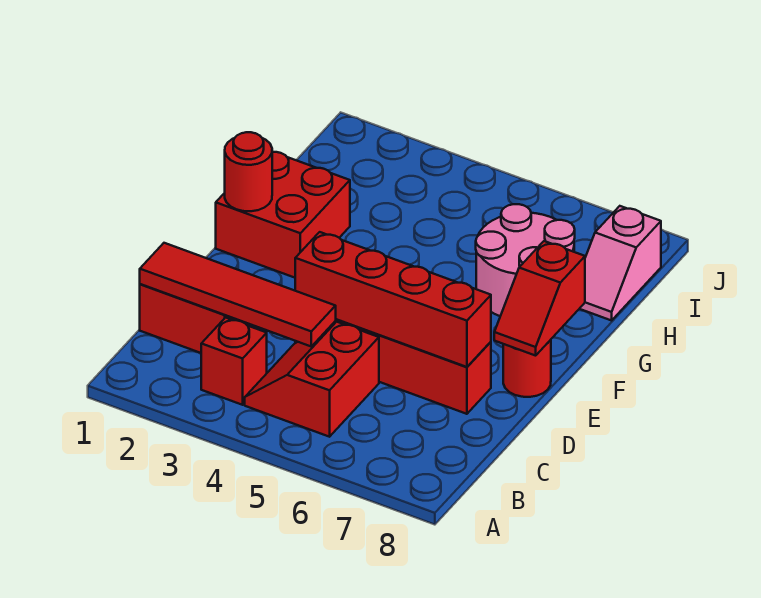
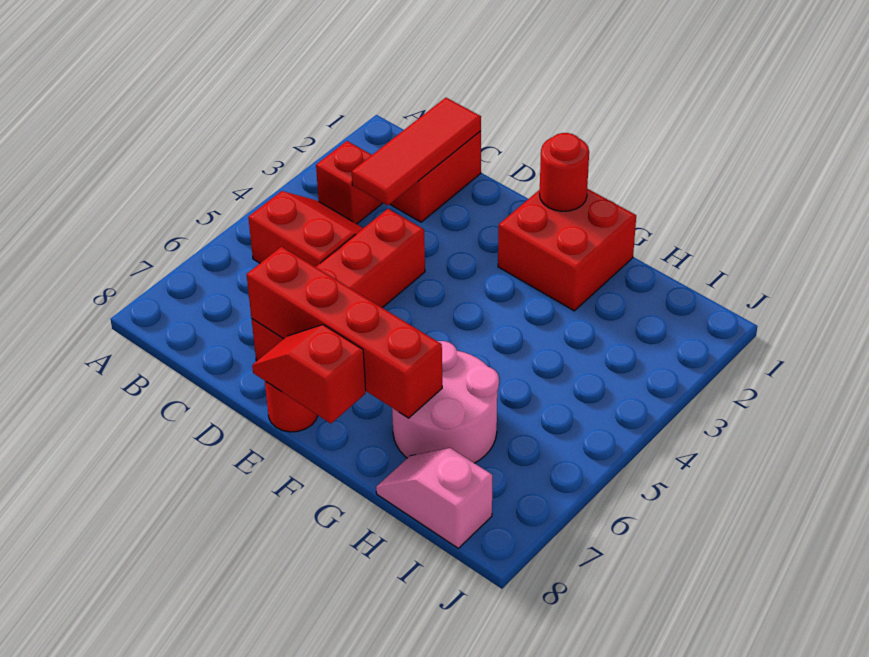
red 1x4 tile [140,243,336,346] -> red 1x3 tile [352,98,481,205]
red 1x4 brick [295,232,491,367] -> red 1x4 brick turned to [246,247,442,418]

